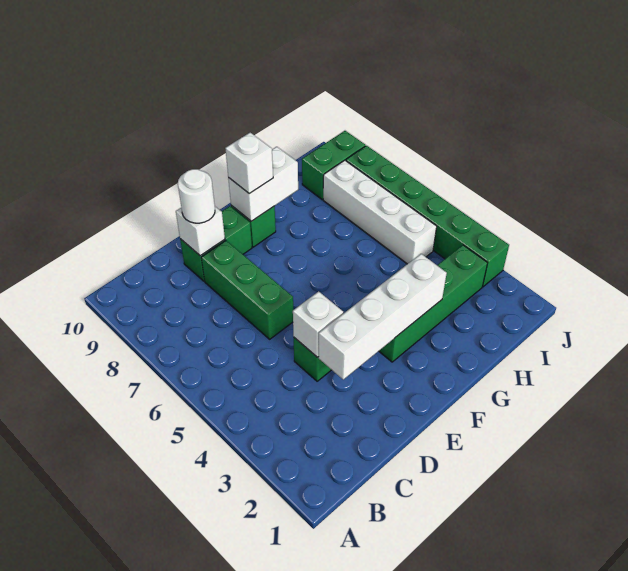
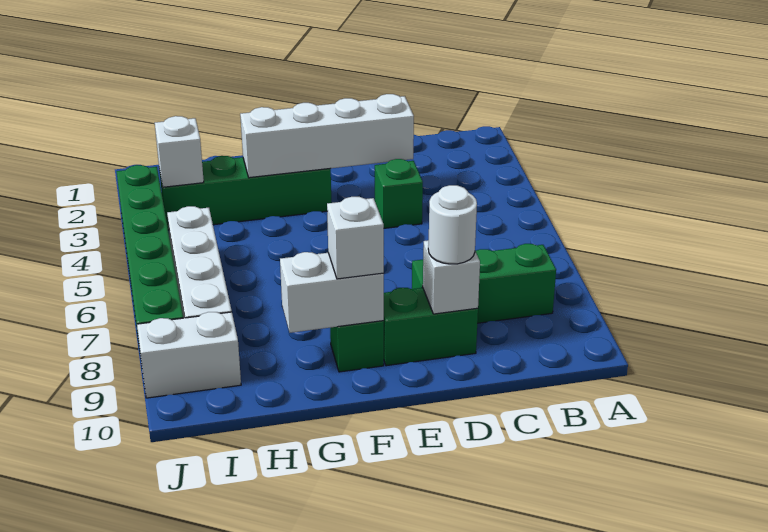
white 1x1 brick [293,291,343,357] -> white 1x1 brick moved to [155,116,204,187]
green 1x3 brick [201,241,293,339] -> green 1x3 brick turned to [412,244,556,323]
green 1x2 brick [302,131,366,199] -> white 1x2 brick [137,312,241,398]

